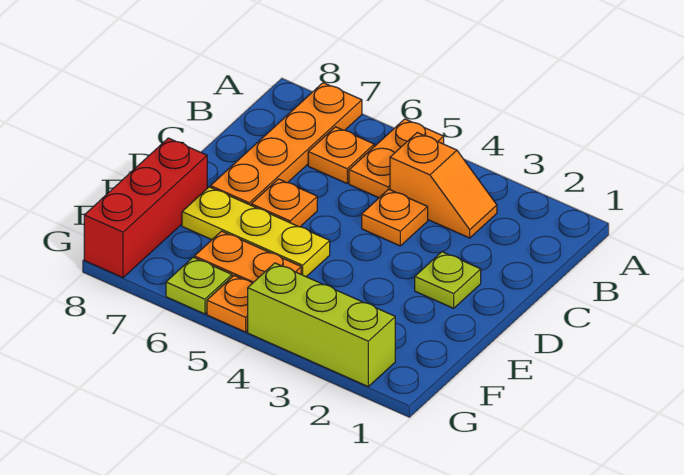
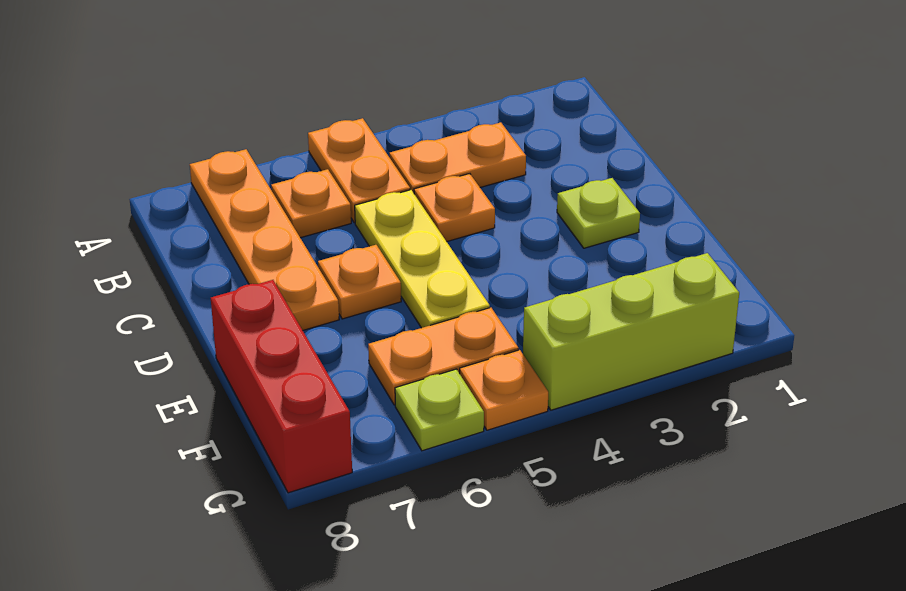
orange 1x2 slope [390,133,497,238] -> orange 1x2 plate [389,122,526,193]
yellow 1x3 plate [182,187,330,277] -> yellow 1x3 plate turned to [355,190,490,328]

